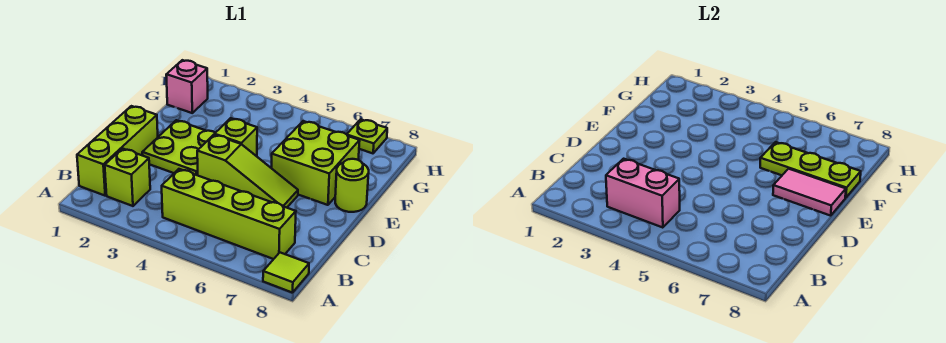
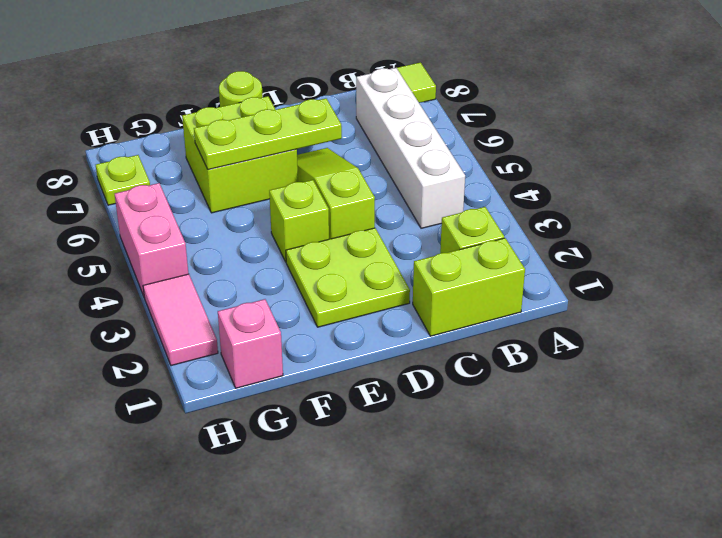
lime 1x3 brick [77,106,158,196] -> lime 1x2 brick [413,238,525,336]
pink 1x2 brick [606,159,680,228] -> pink 1x2 brick moved to [115,183,188,296]
lime 1x4 brick [162,169,296,259] -> white 1x4 brick [356,68,465,228]
pink 1x2 tile [773,169,846,216] -> pink 1x2 tile moved to [143,274,218,366]
lime 1x3 plate [760,142,861,198] -> lime 1x3 plate turned to [194,98,342,170]

